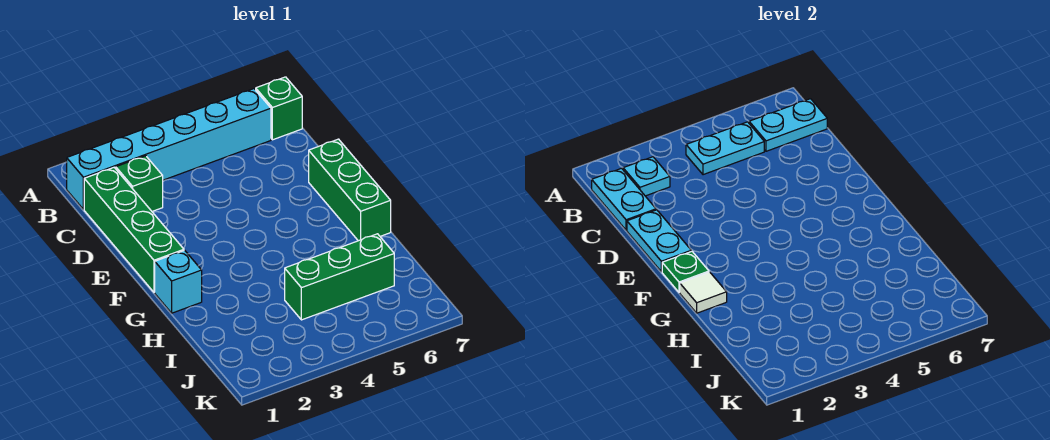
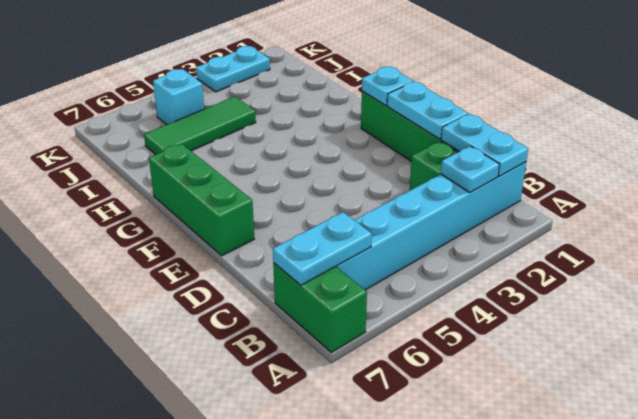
cyan 1x2 plate [686,122,764,175] -> cyan 1x2 plate moved to [196,46,270,92]
green 1x1 brick [256,77,302,140] -> green 1x2 brick [273,263,367,352]
green 1x1 plate [662,251,709,292] -> cyan 1x1 plate [362,67,413,106]
cyan 1x1 brick [155,250,202,313] -> cyan 1x1 brick moved to [153,69,204,125]
white 1x1 tile [680,272,727,313] -> none
green 1x3 brick [285,234,394,320] -> green 1x3 tile [144,96,256,155]

